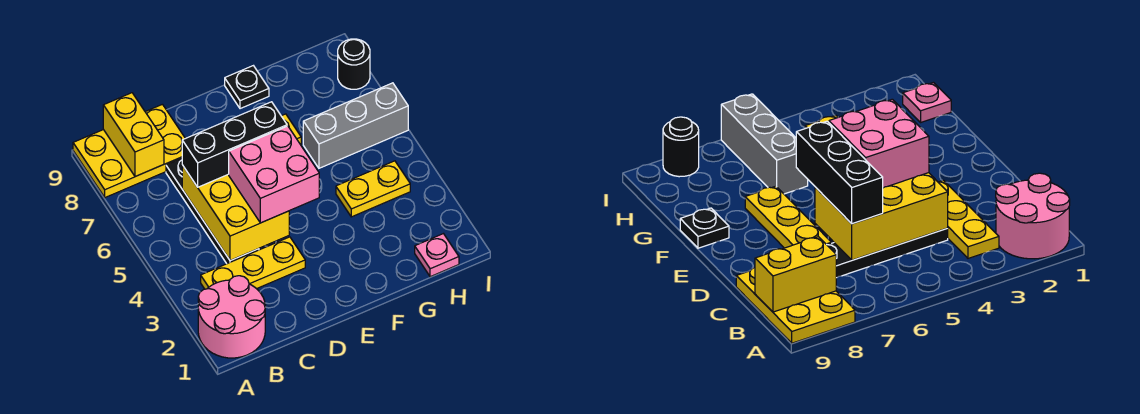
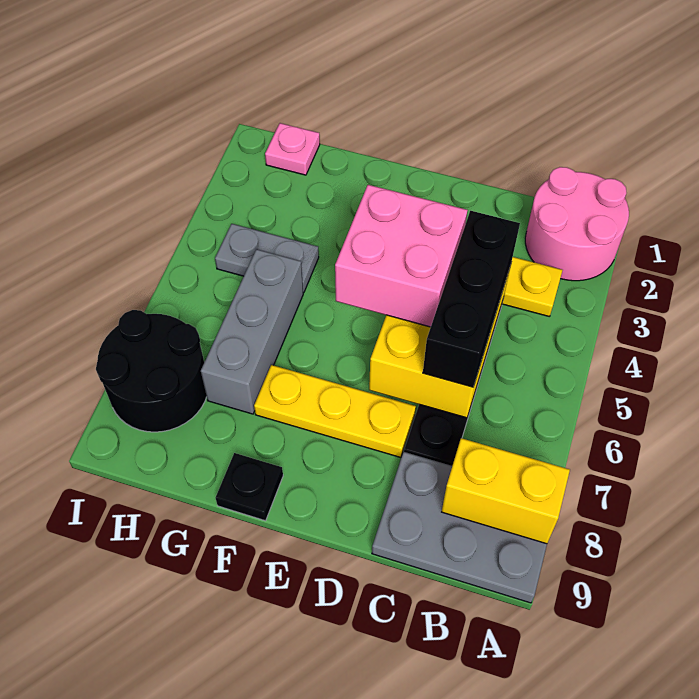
yellow 2x3 plate [73,104,185,197] -> grey 2x3 plate [372,452,547,603]
yellow 1x2 brick [103,93,164,177] -> yellow 1x2 brick turned to [442,438,570,544]
black 1x3 brick [182,102,287,187] -> black 1x3 brick turned to [423,211,520,387]
yellow 1x2 plate [336,161,410,217] -> grey 1x2 plate [215,224,319,293]
grey 1x3 brick [303,83,408,168] -> grey 1x3 brick turned to [201,249,303,414]
black 1x1 round brick [338,39,370,89] -> black 2x2 round brick [96,310,207,432]

